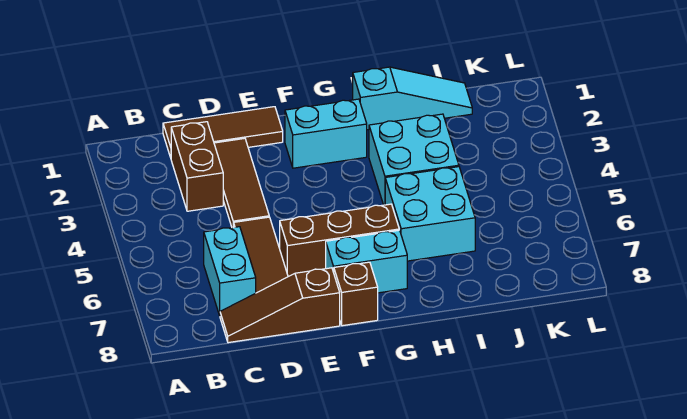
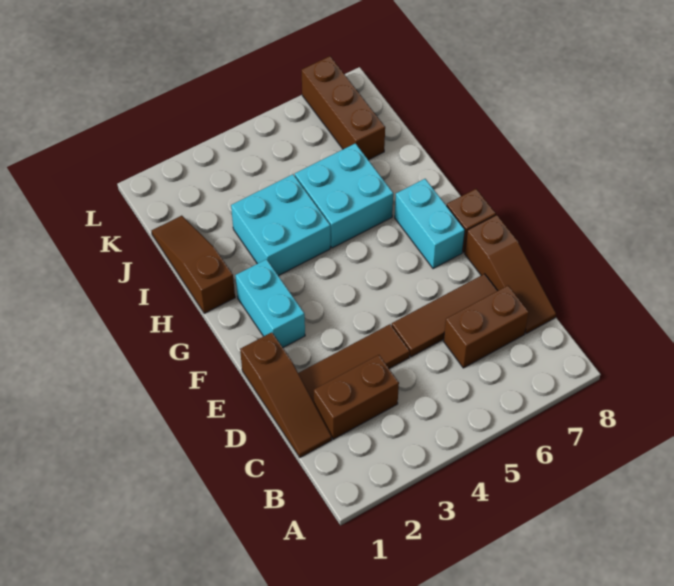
brown 1x3 tile [163,107,283,158] -> brown 1x3 slope [240,332,332,457]
cyan 1x2 brick [204,227,256,316] -> brown 1x2 brick [444,286,529,368]
brown 1x3 brick [280,204,399,277] -> brown 1x3 brick moved to [302,56,385,160]
cyan 1x3 slope [353,67,472,130] -> brown 1x3 slope [152,216,235,313]

